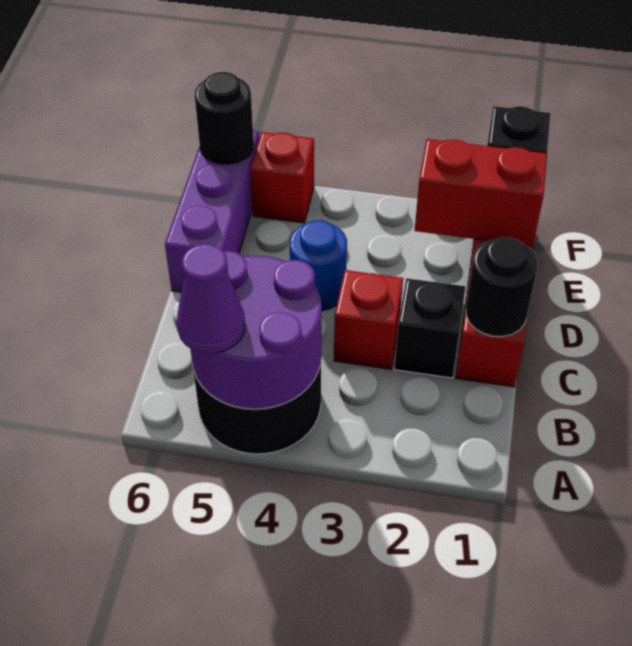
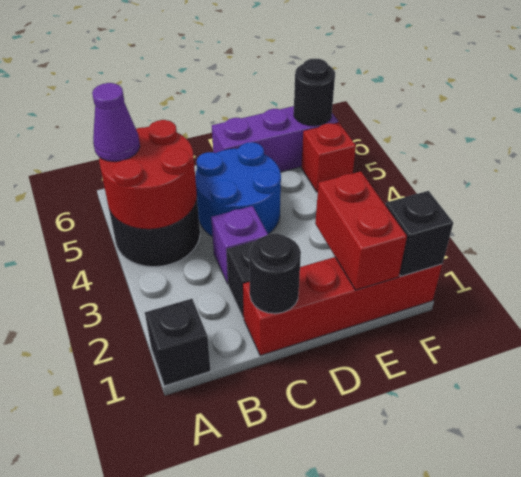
none -> black 1x1 brick [145,299,211,386]
purple 2x2 round brick [191,251,321,409] -> red 2x2 round brick [99,120,197,229]
red 1x1 brick [334,270,403,369] -> purple 1x1 brick [211,206,268,284]
blue 1x1 round brick [290,220,347,311] -> blue 2x2 round brick [195,142,281,237]

